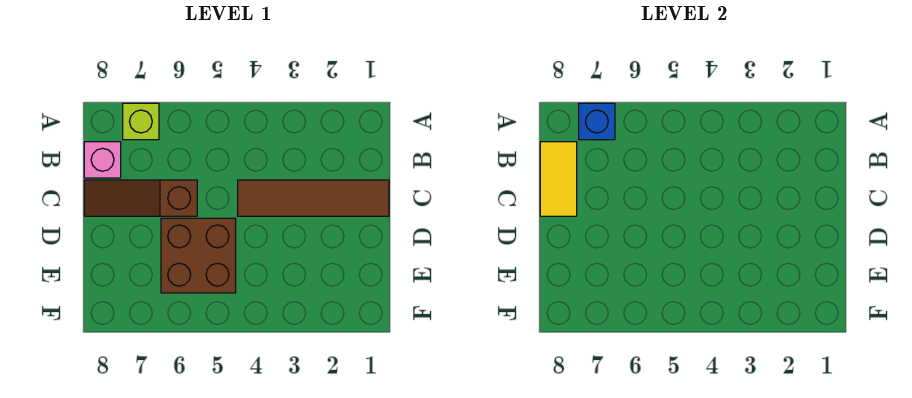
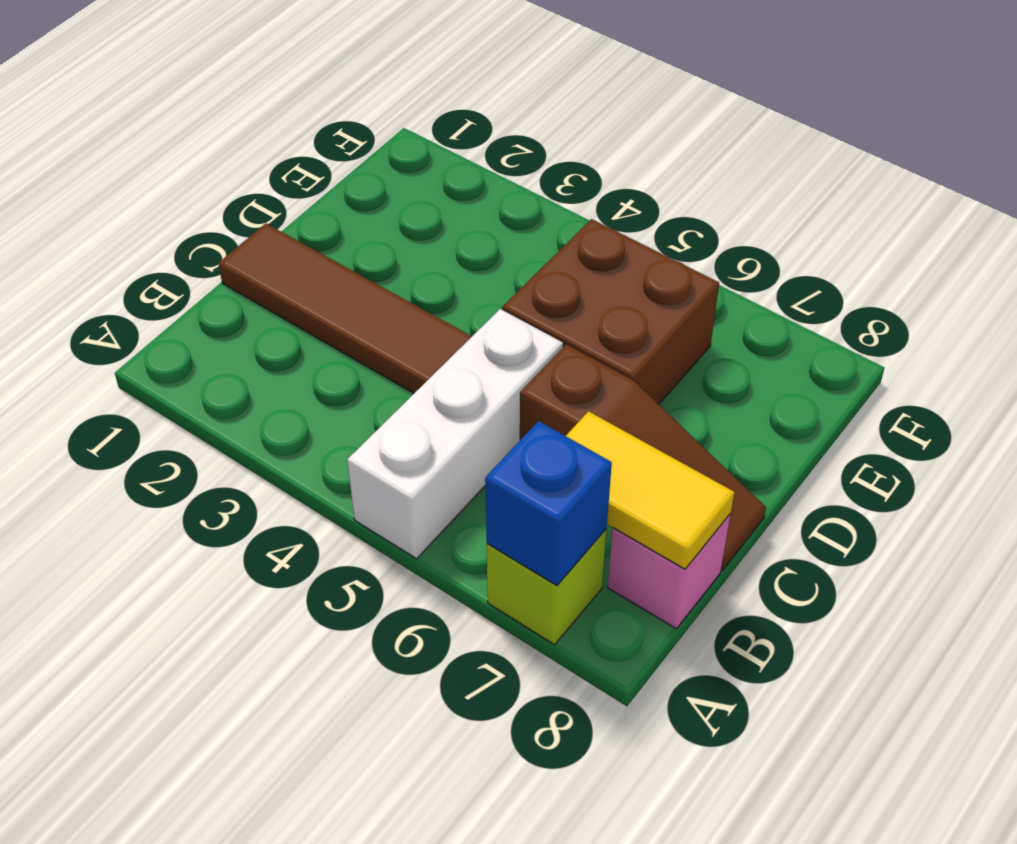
none -> white 1x3 brick [347,309,563,559]
yellow 1x2 tile [540,142,577,216] -> yellow 1x2 tile turned to [566,411,734,569]

